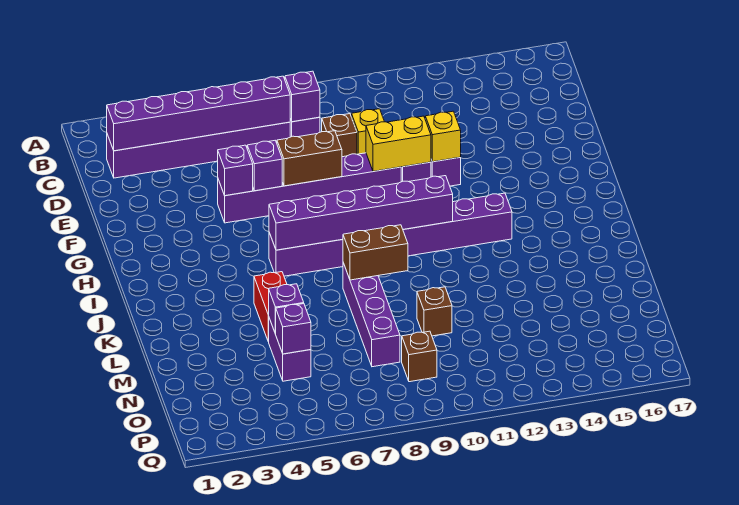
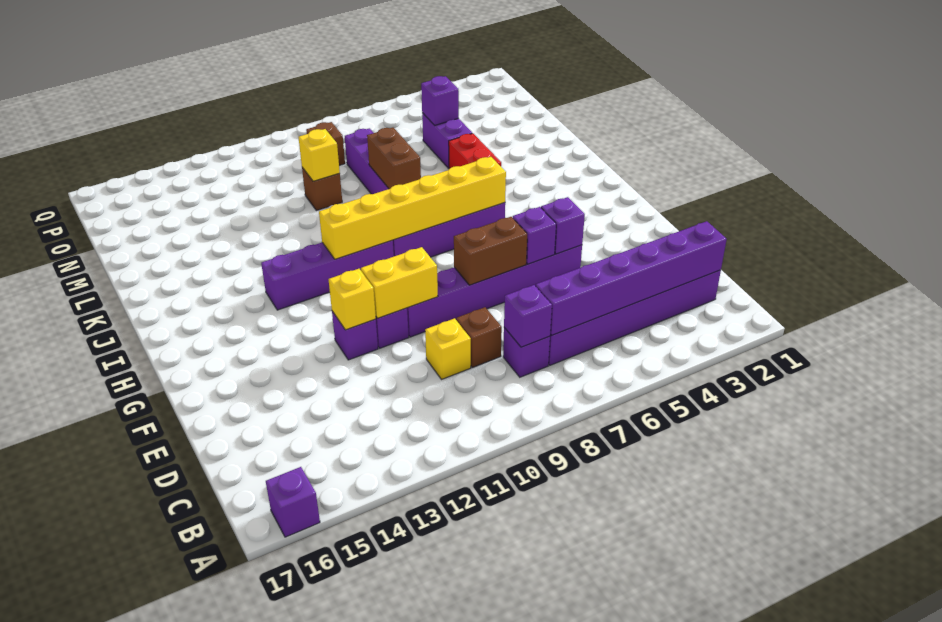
purple 1x6 brick [269,176,453,250] -> yellow 1x6 brick [319,157,506,259]
brown 1x2 brick [343,225,408,280] -> brown 1x2 brick turned to [367,128,421,189]
purple 1x1 brick [269,284,304,334] -> purple 1x1 brick moved to [266,467,320,537]
none -> yellow 1x1 brick [298,129,340,181]

